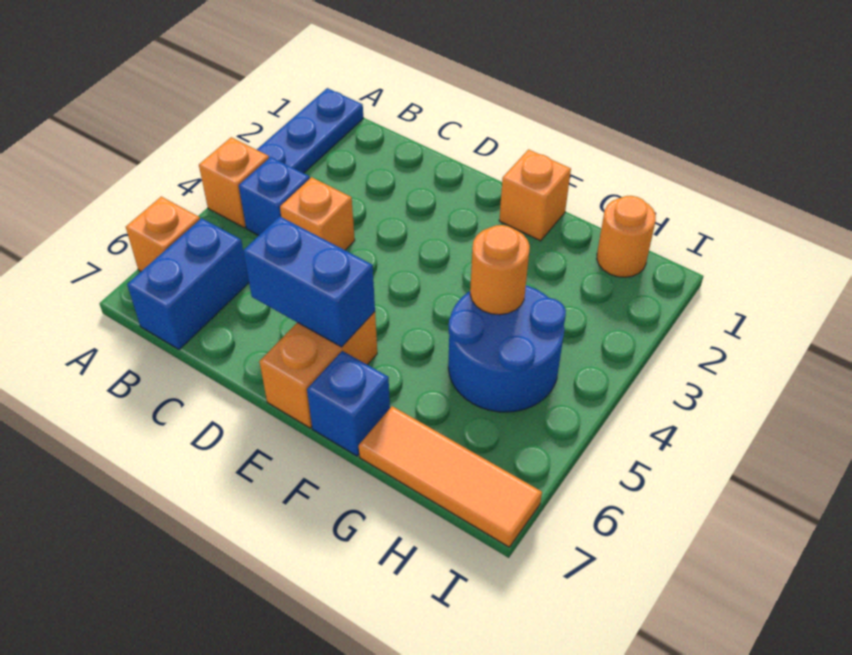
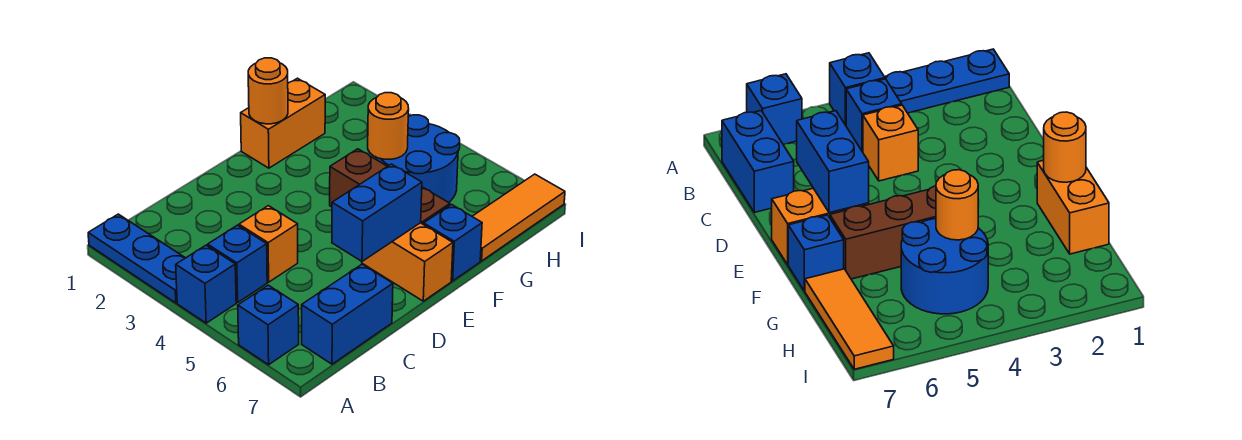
orange 1x1 brick [199,137,269,228] -> blue 1x1 brick [176,245,236,323]
orange 1x1 brick [126,197,200,271] -> blue 1x1 brick [238,285,299,365]
blue 1x2 brick [127,218,249,350] -> blue 1x2 brick turned to [302,264,393,364]
orange 1x1 brick [499,149,571,241] -> orange 1x2 brick [241,78,325,168]
none -> brown 1x3 brick [330,149,450,225]
orange 1x1 round brick [597,196,656,277] -> orange 1x1 round brick moved to [248,58,288,124]

